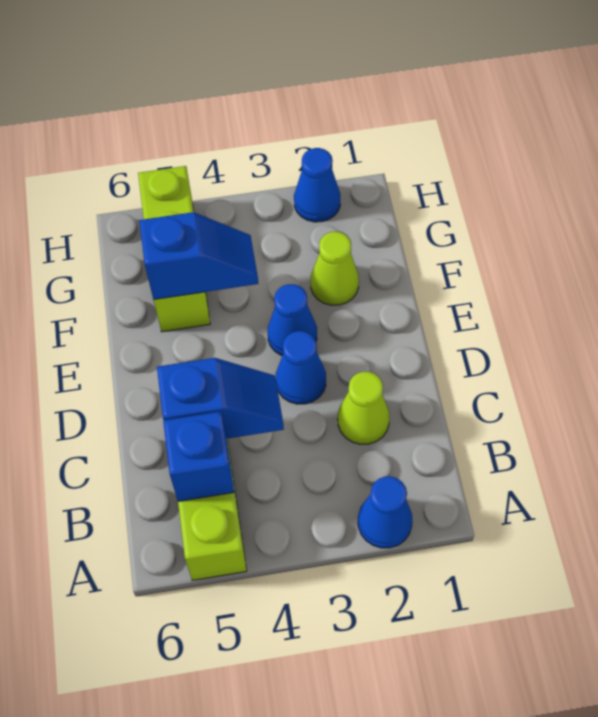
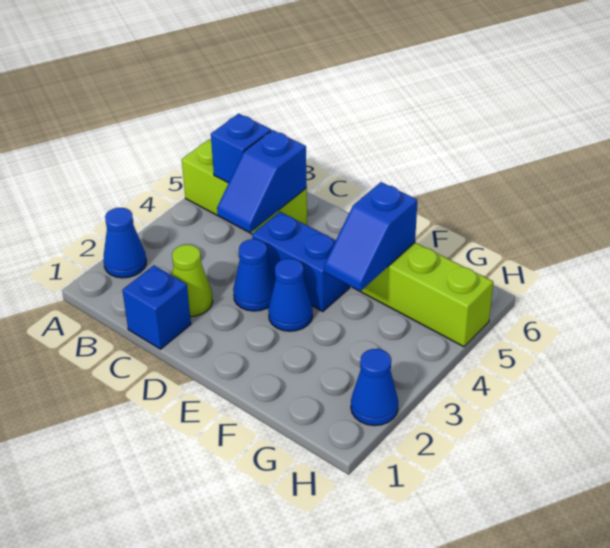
none -> blue 1x1 brick [122,265,191,349]
none -> blue 1x2 brick [252,212,350,312]
lime 1x1 cone [311,232,359,305] -> none

